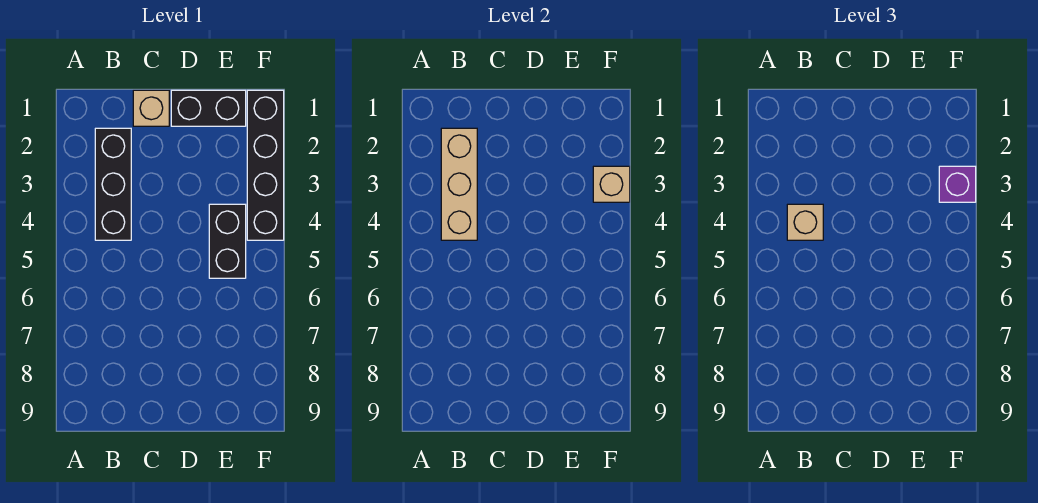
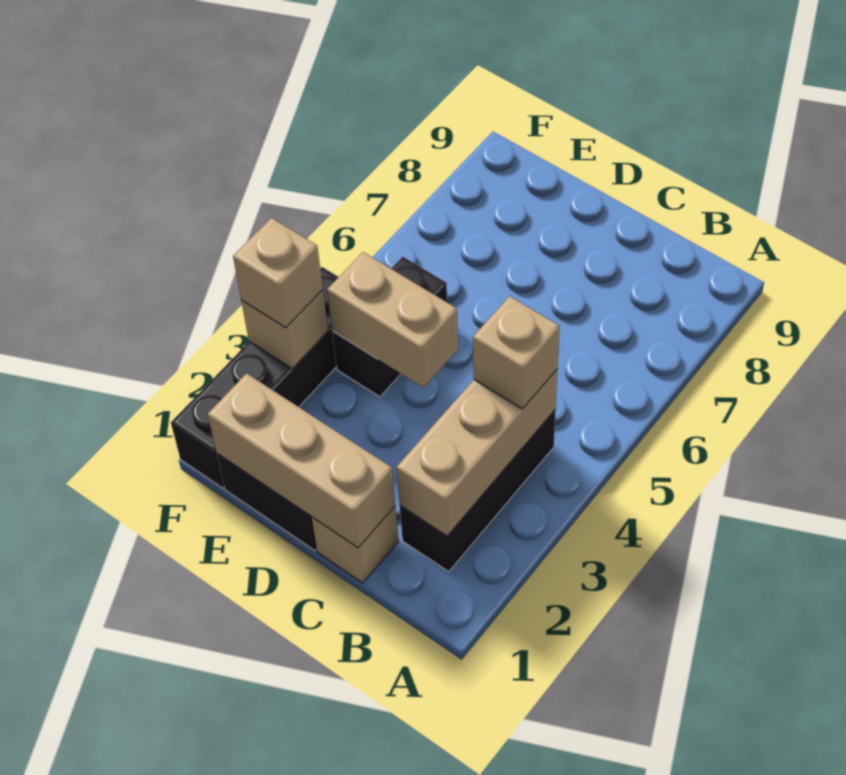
none -> tan 1x3 brick [208,373,395,548]
none -> tan 1x2 brick [327,252,458,388]
purple 1x1 brick [939,166,976,202] -> tan 1x1 brick [233,218,323,328]

